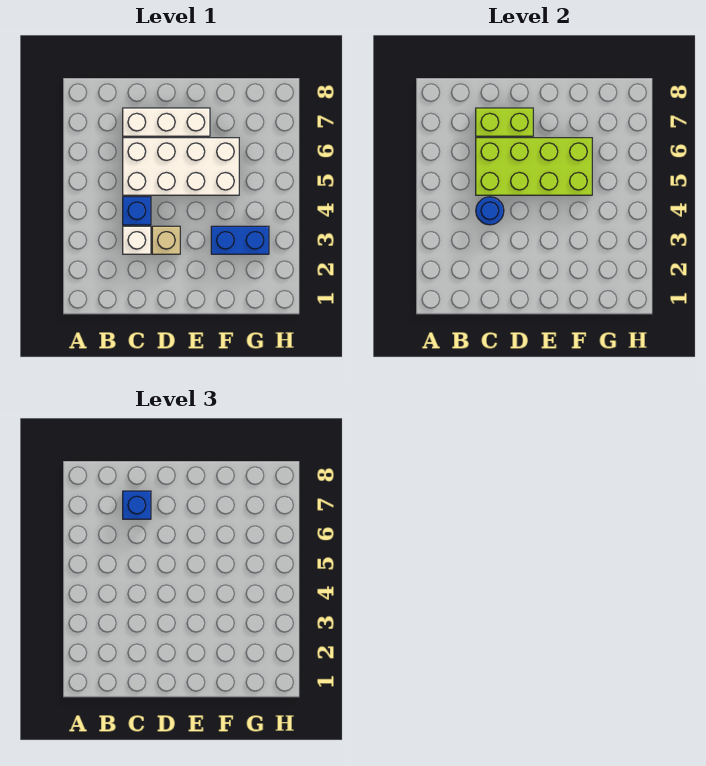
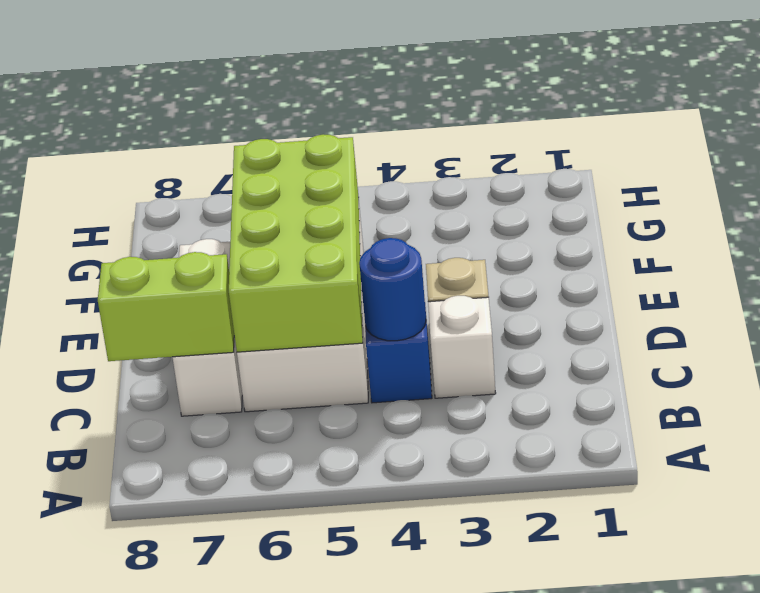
lime 1x2 brick [476,108,533,136] -> lime 1x2 brick turned to [98,252,234,361]
blue 1x1 brick [123,491,151,519] -> none
blue 1x2 brick [211,226,269,254] -> none

